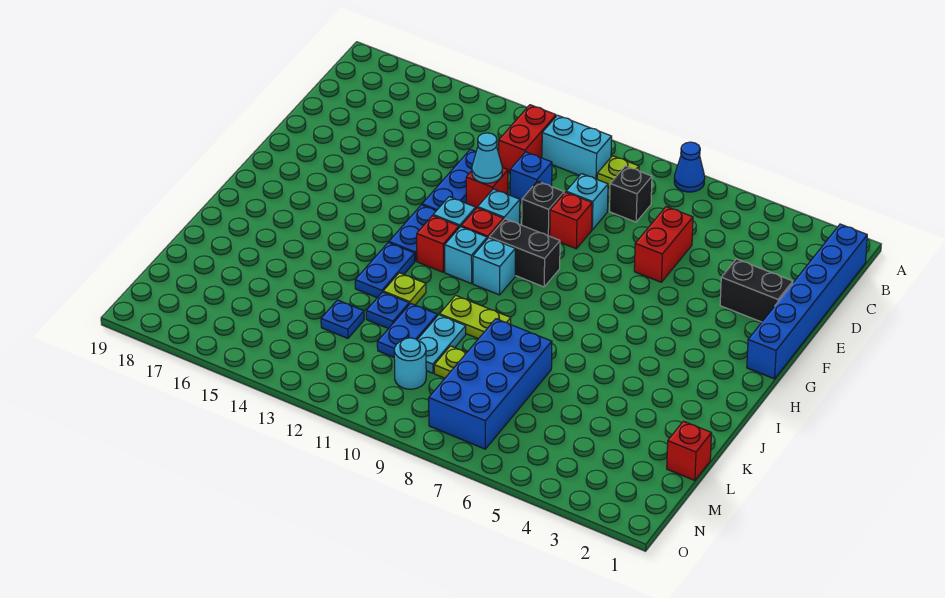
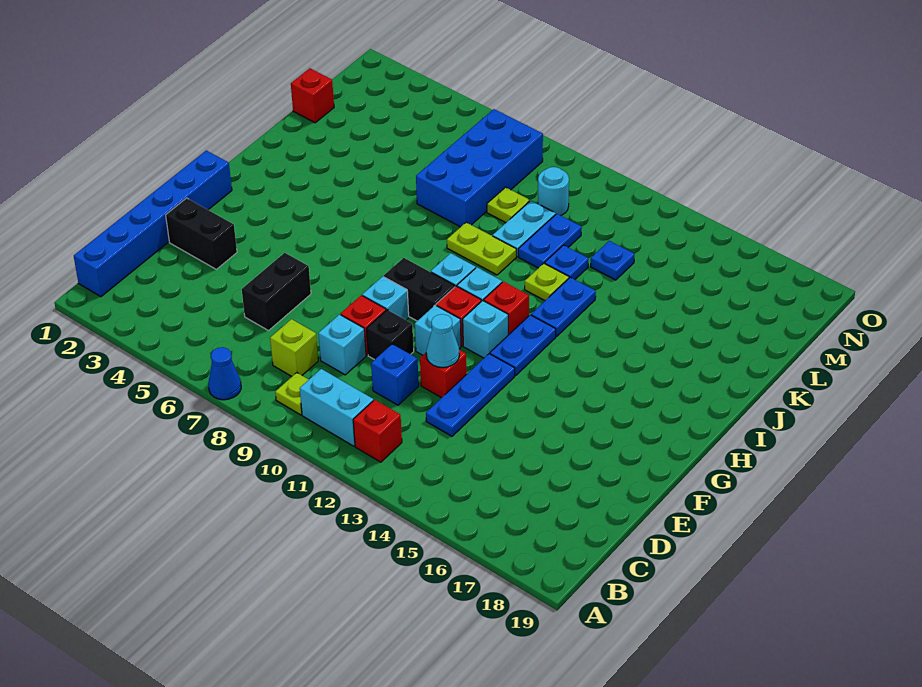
red 1x2 brick [499,105,556,173] -> red 1x1 brick [353,400,402,462]
black 1x1 brick [610,166,652,222] -> lime 1x1 brick [270,319,318,376]
red 1x2 brick [634,207,693,282] -> black 1x2 brick [242,253,311,331]
none -> cyan 1x1 brick [362,276,409,320]

